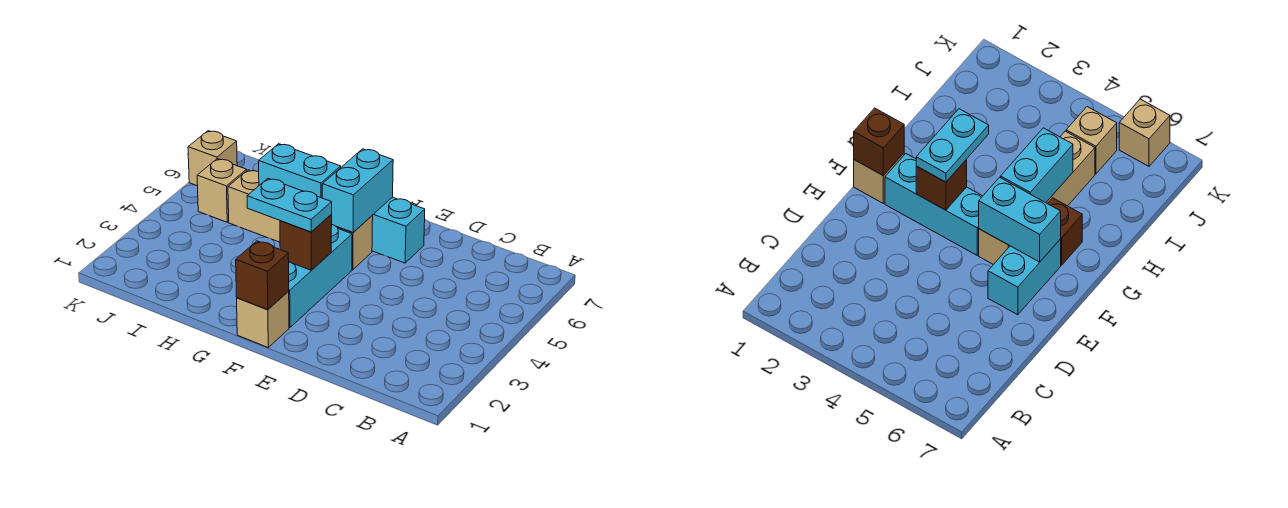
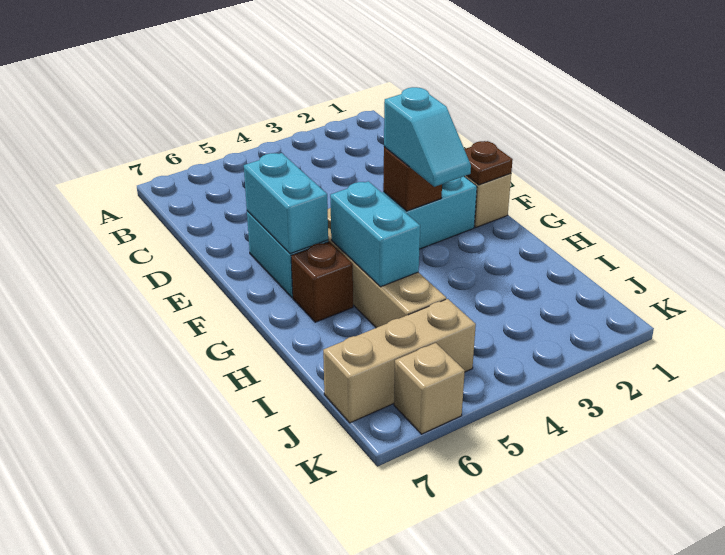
brown 1x1 brick [236,241,289,310] -> brown 1x1 plate [464,141,513,185]
cyan 1x2 plate [247,178,332,232] -> cyan 1x2 slope [384,87,471,187]
cyan 1x2 brick [322,149,393,232] -> cyan 1x2 brick turned to [244,153,328,254]
tan 1x1 brick [197,159,247,222] -> tan 1x3 brick [323,299,476,423]

